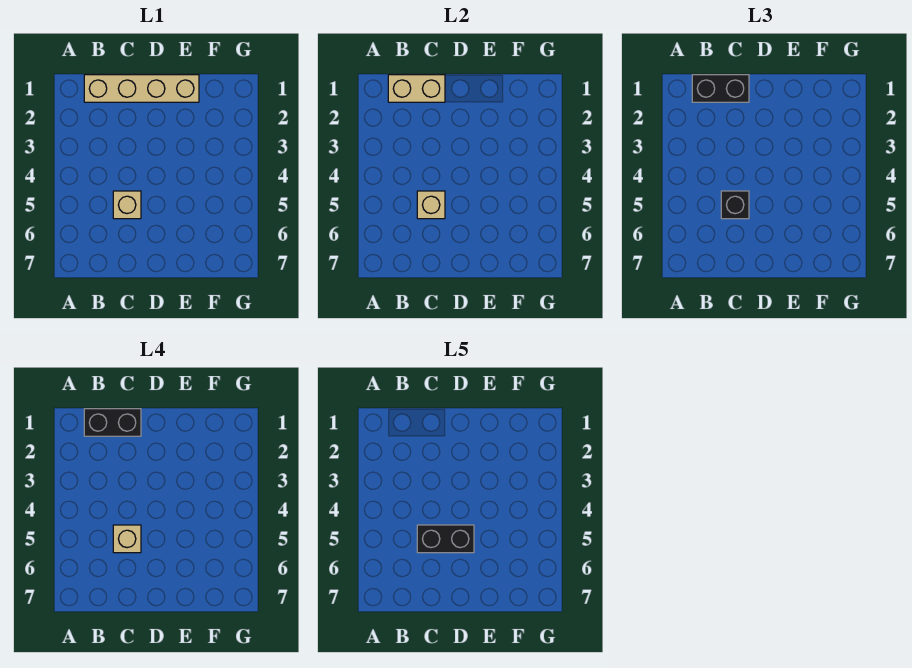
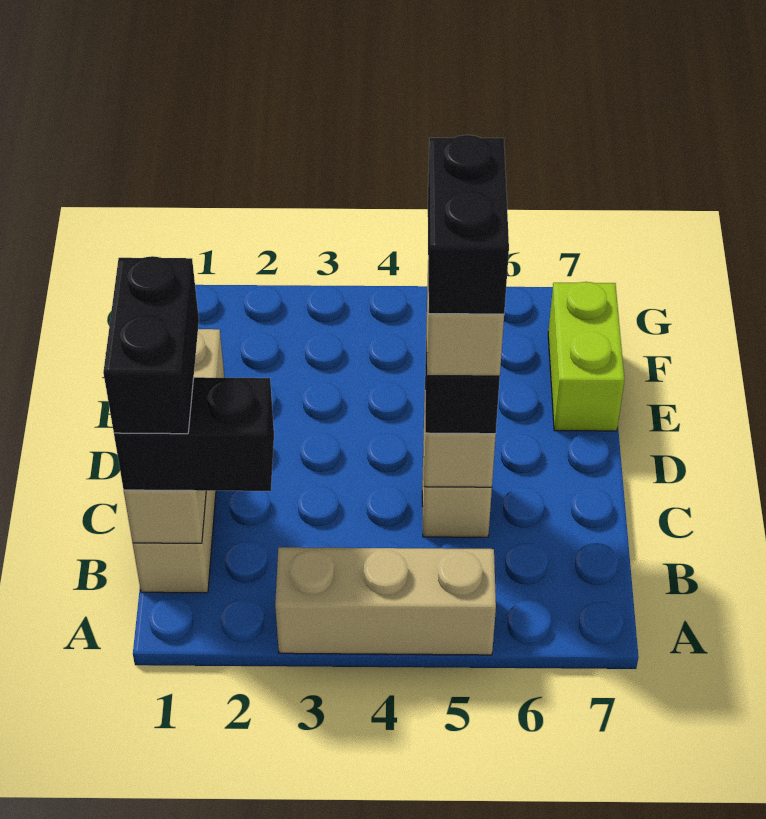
none -> tan 1x3 brick [275,547,496,655]
black 1x2 brick [692,75,749,102] -> black 1x2 brick turned to [114,377,274,491]
none -> lime 1x2 brick [548,282,624,431]

